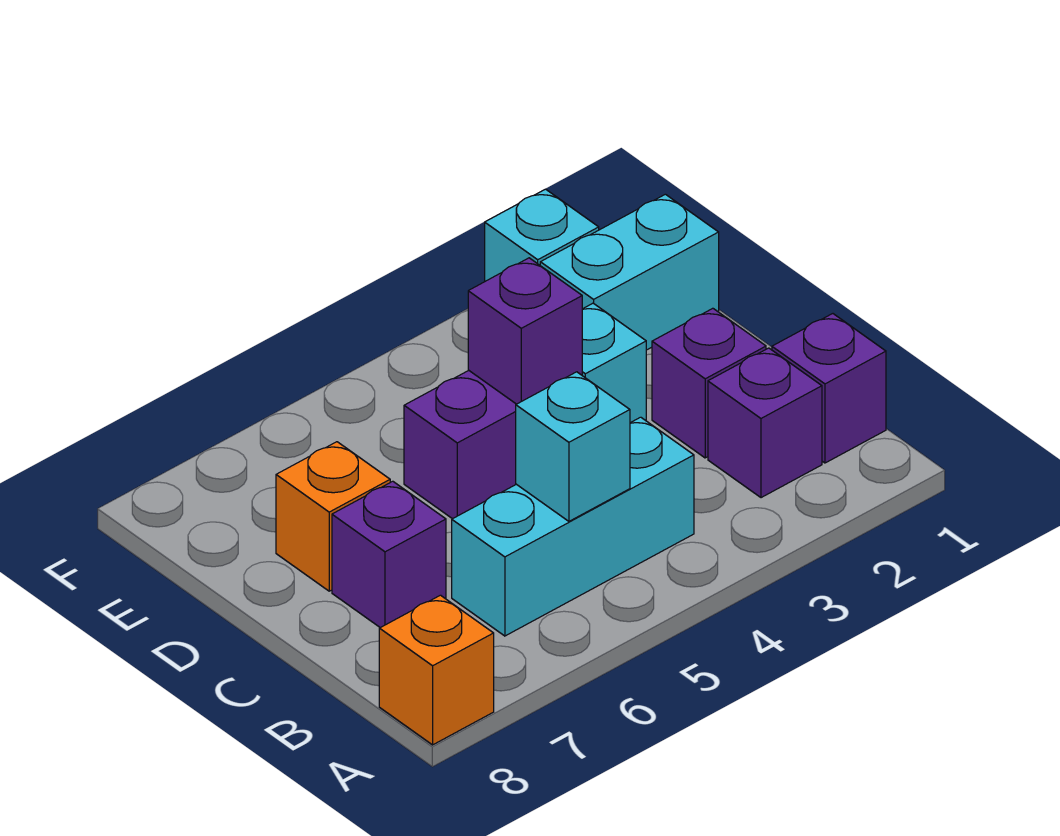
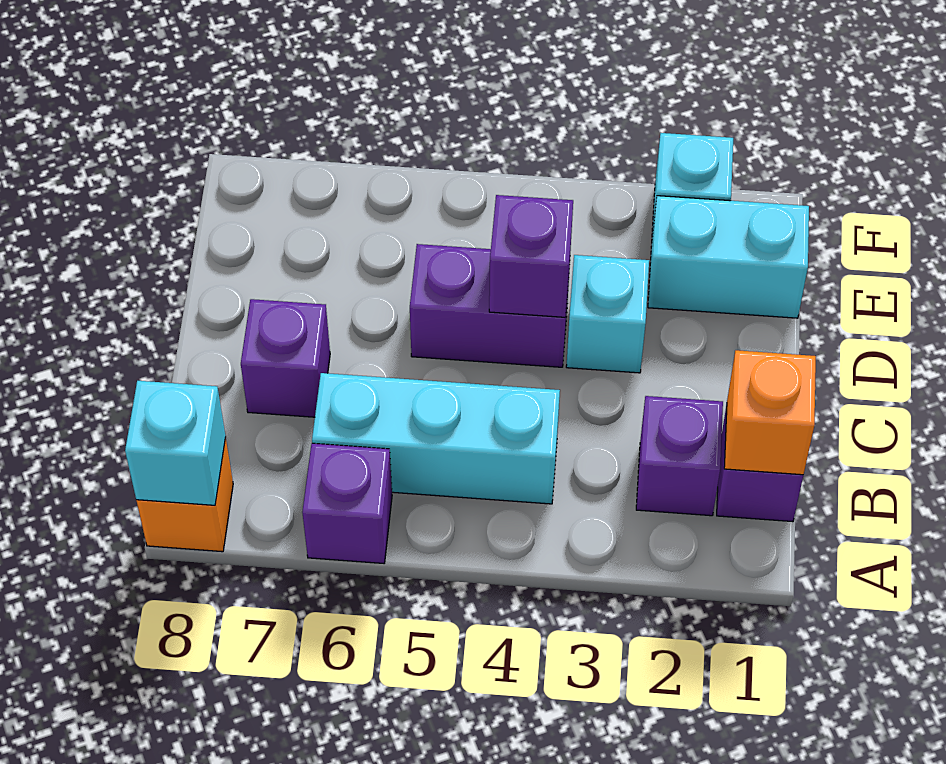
cyan 1x1 brick [516,372,630,521] -> cyan 1x1 brick moved to [125,381,226,505]
purple 1x1 brick [652,308,766,458] -> purple 1x1 brick moved to [302,443,392,563]
orange 1x1 brick [276,442,390,591] -> orange 1x1 brick moved to [724,350,816,475]

